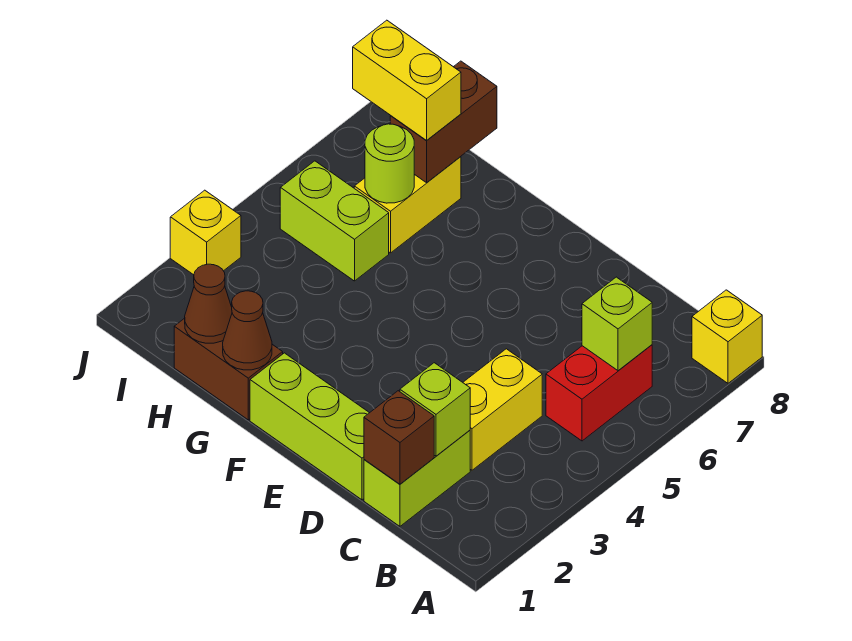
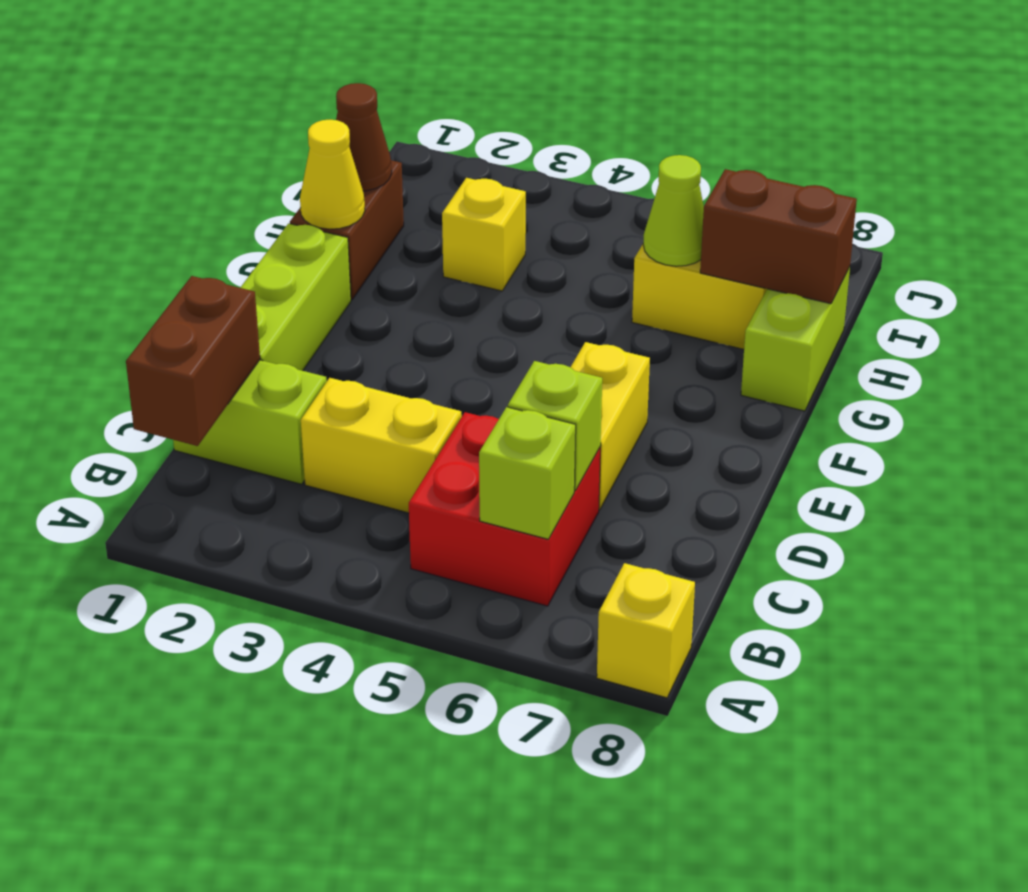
red 1x2 brick [546,345,652,441] -> red 2x2 brick [409,412,600,606]
brown 1x1 brick [364,391,434,484] -> brown 1x2 brick [126,276,260,446]
lime 1x1 brick [400,363,470,456] -> lime 1x1 brick moved to [508,361,602,491]
brown 1x1 cone [223,291,272,370] -> yellow 1x1 cone [300,120,365,229]
lime 1x2 brick [280,161,389,281] -> lime 1x2 brick moved to [741,267,850,411]
lime 1x1 round brick [365,124,414,203] -> lime 1x1 cone [643,155,704,266]
yellow 1x2 brick [353,20,461,140] -> yellow 1x2 brick moved to [571,342,650,510]
yellow 1x1 brick [170,190,241,275] -> yellow 1x1 brick moved to [442,178,526,291]

